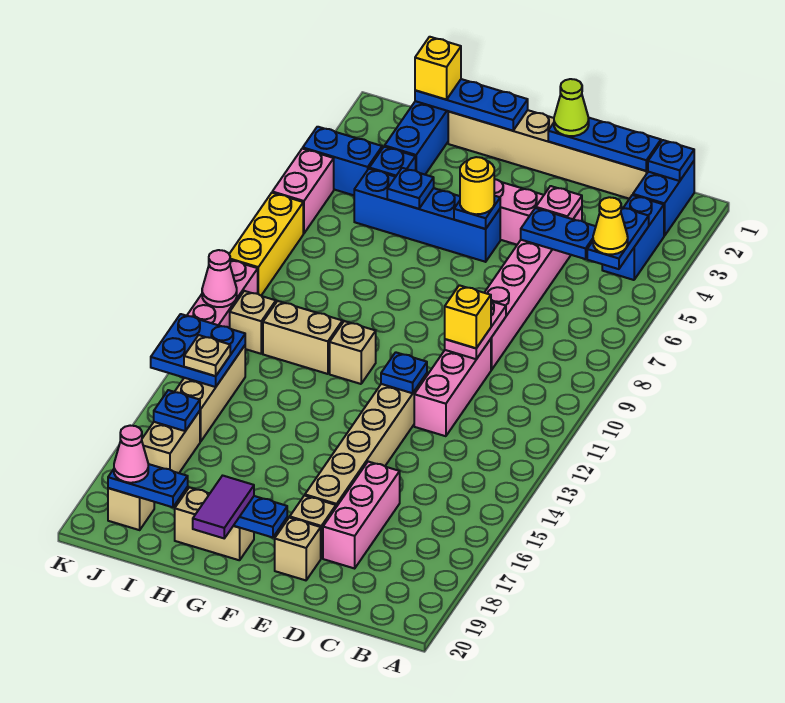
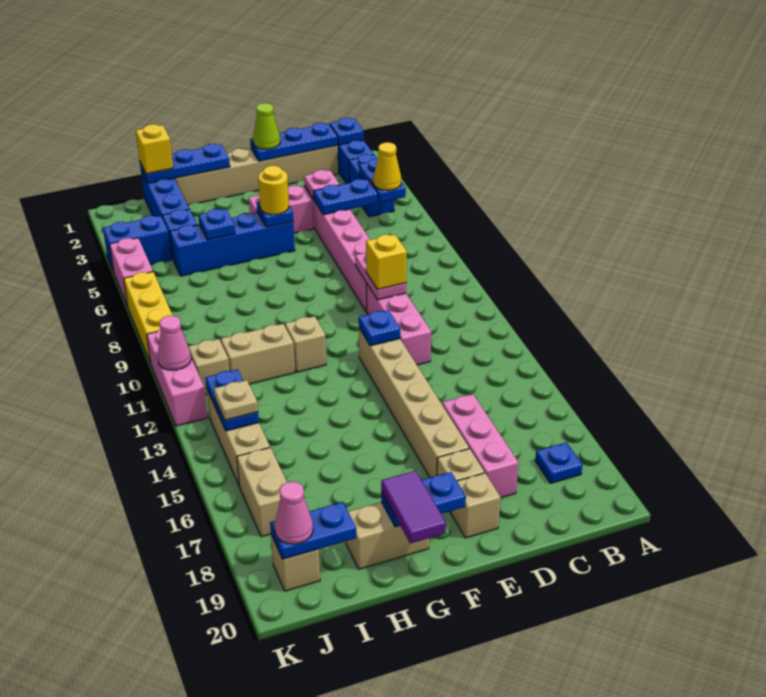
blue 2x2 plate [151,314,245,387] -> blue 1x2 plate [205,369,259,431]
blue 1x1 plate [154,390,200,431] -> blue 1x1 plate moved to [535,443,582,483]

